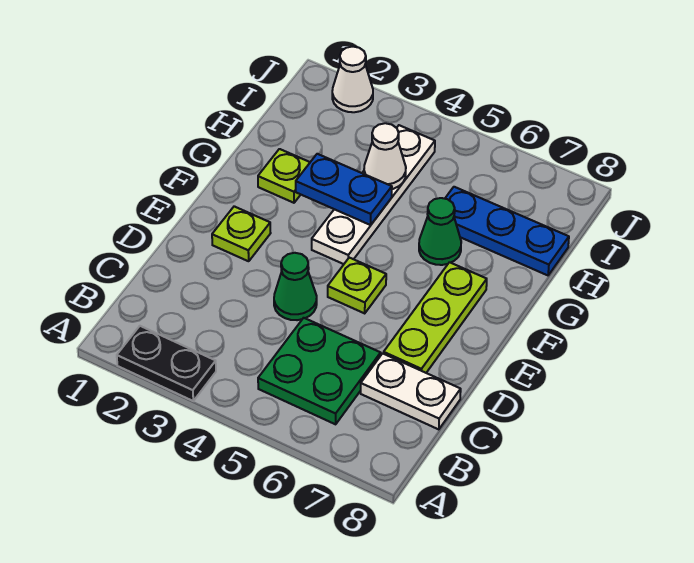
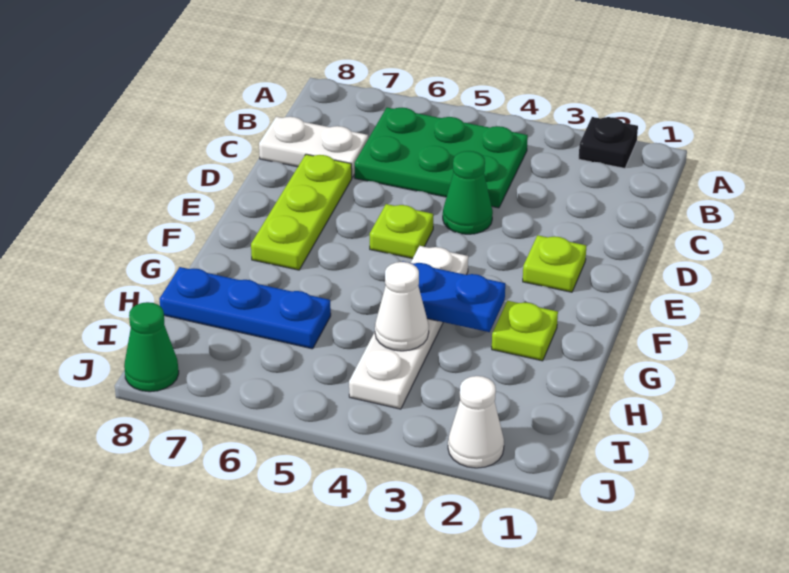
black 1x2 plate [117,326,216,401] -> black 1x1 plate [579,117,638,168]
green 2x2 plate [258,318,381,424] -> green 2x3 plate [355,108,528,208]
green 1x1 cone [419,198,461,265] -> green 1x1 cone moved to [124,302,179,392]

